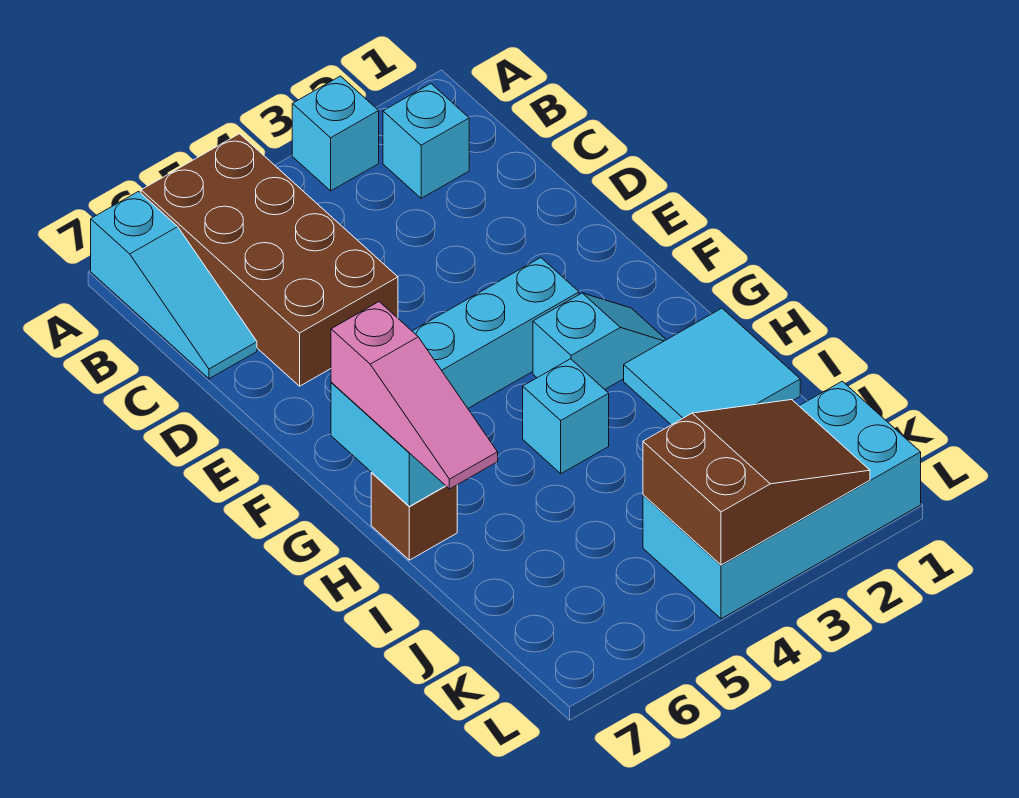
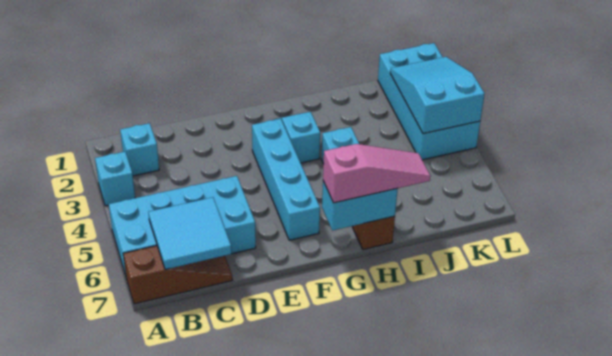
brown 2x4 brick [141,134,398,386] -> cyan 2x4 brick [109,176,256,276]
cyan 1x3 slope [91,191,257,379] -> brown 1x3 slope [123,246,232,304]
cyan 2x2 tile [624,308,800,425] -> cyan 2x2 tile moved to [149,197,231,269]
brown 2x3 slope [643,400,870,565] -> cyan 2x3 slope [390,57,485,134]

